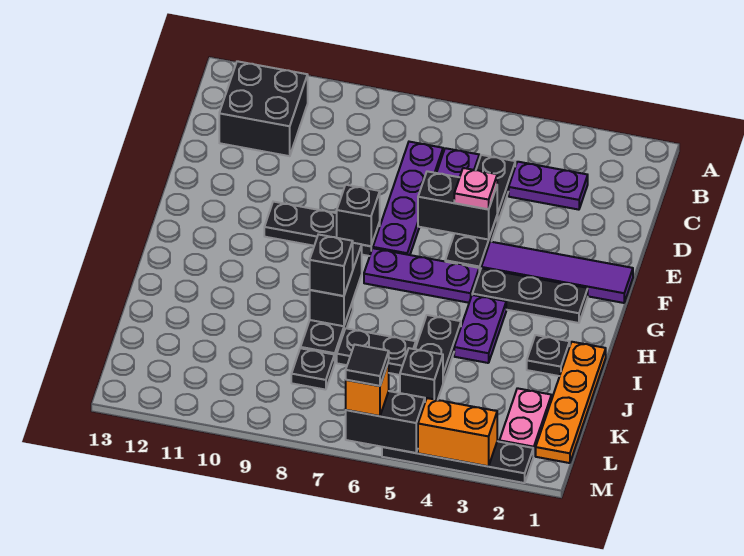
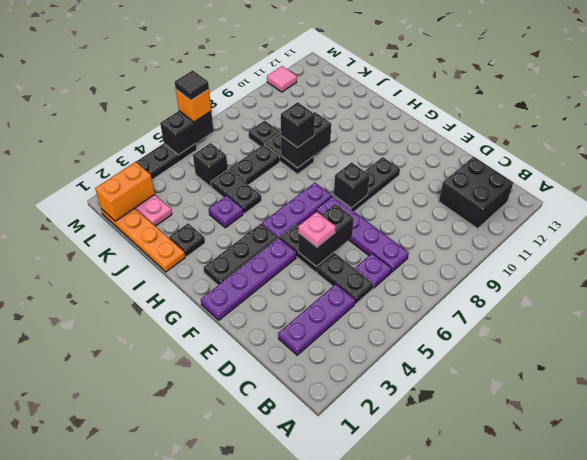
purple 1x2 plate [509,162,588,210] -> purple 1x3 plate [278,284,355,355]
purple 1x4 tile [481,242,633,303] -> purple 1x4 plate [201,238,296,320]
purple 1x2 plate [454,295,506,363] -> purple 1x1 plate [209,196,243,228]
black 1x2 brick [310,243,362,326] -> black 1x2 brick turned to [281,112,331,168]
orange 1x2 brick [418,398,497,466] -> orange 1x2 brick moved to [95,162,155,221]
none -> pink 1x1 tile [267,66,297,92]

